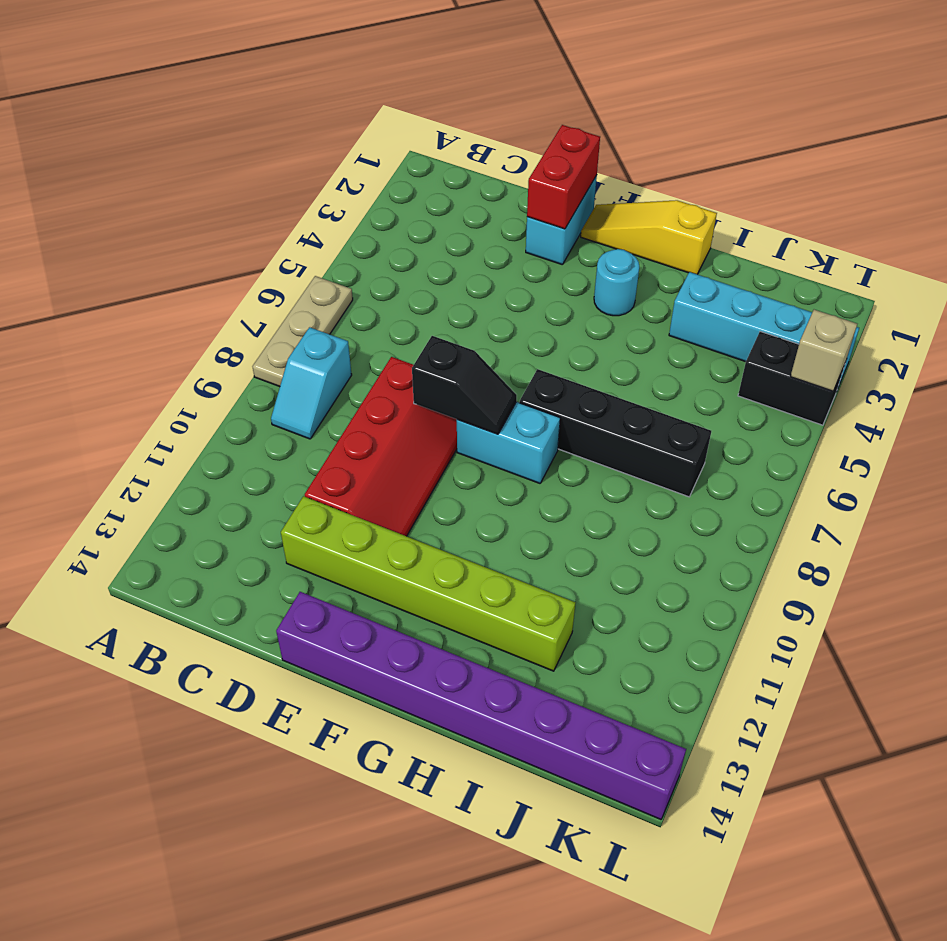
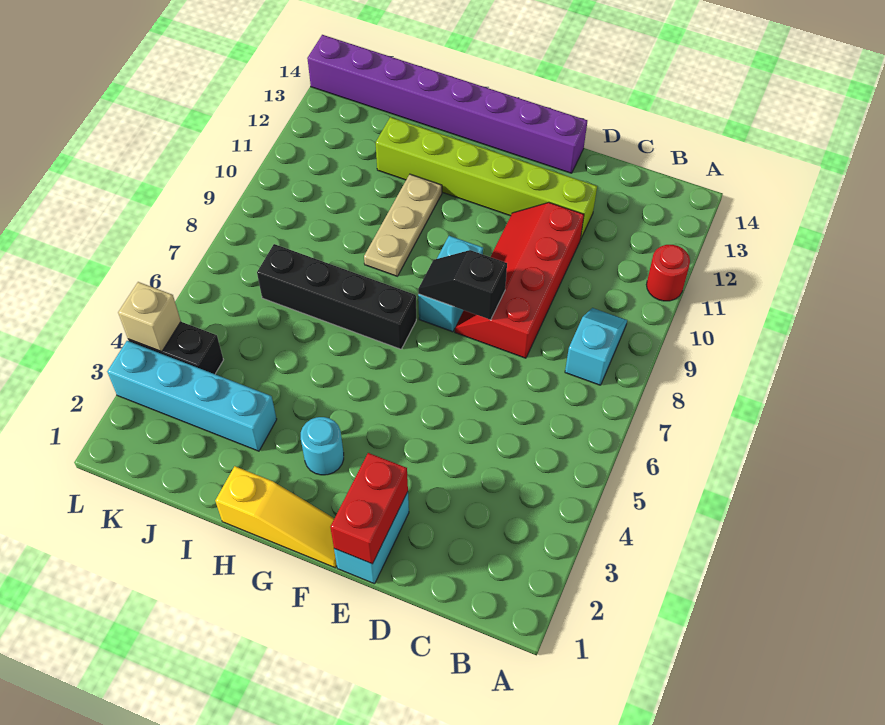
tan 1x3 plate [252,276,353,387] -> tan 1x3 plate moved to [364,174,442,276]
none -> red 1x1 round brick [646,245,690,301]
cyan 1x2 brick [457,402,560,483] -> cyan 1x2 brick turned to [418,236,483,332]

